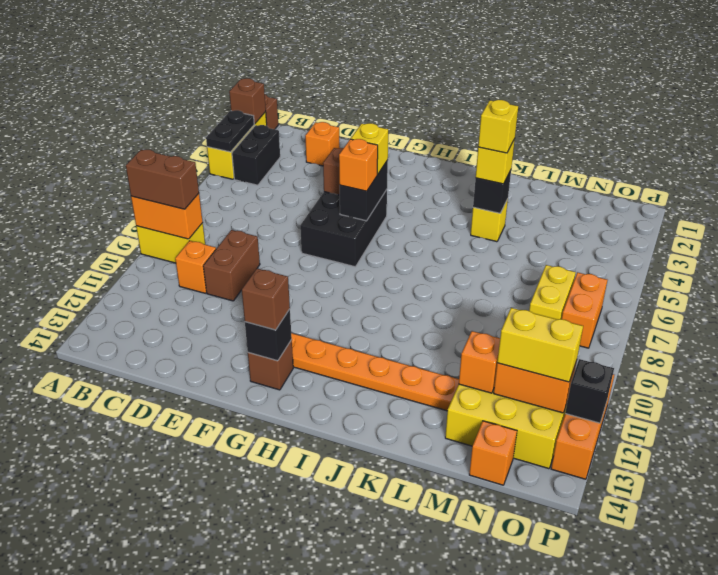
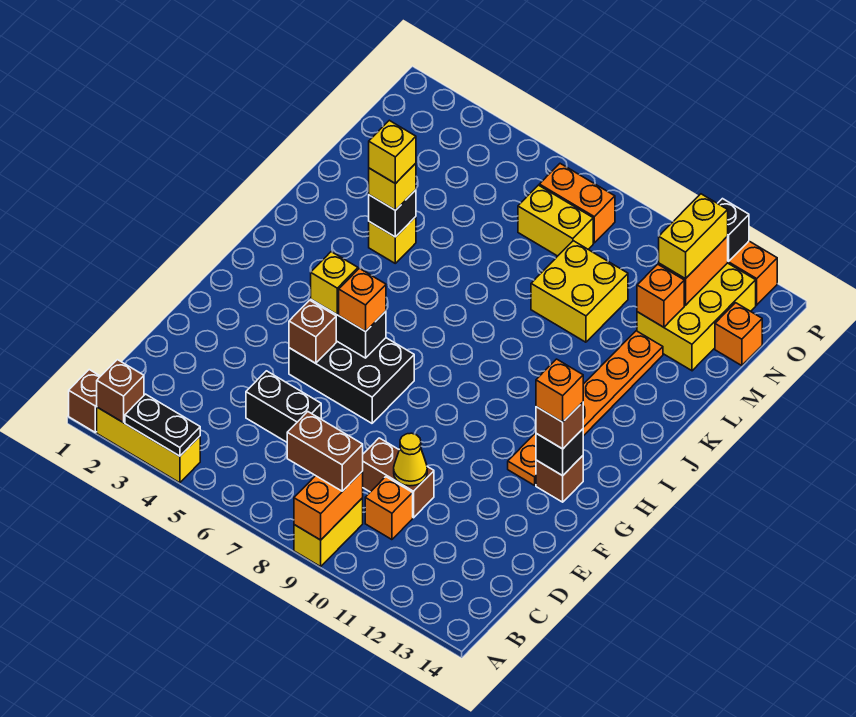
brown 1x2 brick [126,150,199,209] -> brown 1x2 brick turned to [287,412,363,491]
black 1x2 brick [232,125,280,185] -> black 1x2 brick moved to [246,371,321,442]
orange 1x1 brick [305,122,340,166] -> orange 1x1 brick moved to [536,359,583,422]
none -> yellow 1x1 cone [394,433,427,486]
none -> yellow 2x2 brick [531,241,628,342]

